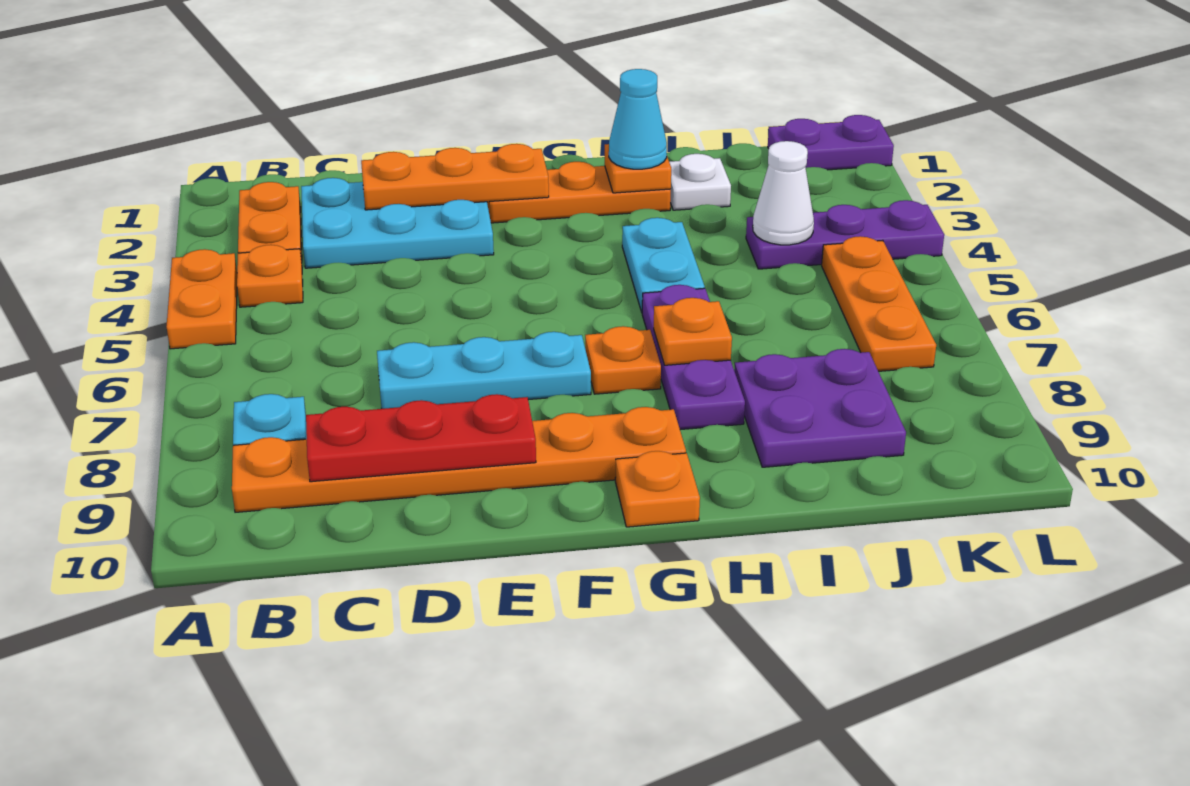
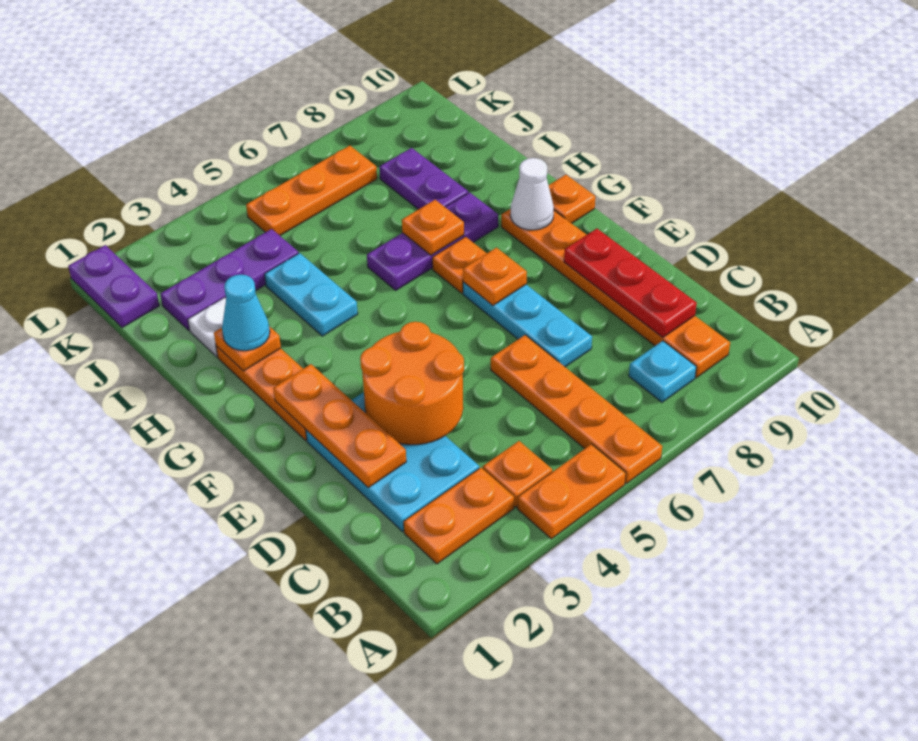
none -> orange 1x4 plate [491,335,662,484]
none -> orange 2x2 round brick [360,322,464,445]
none -> orange 1x1 plate [463,248,527,305]
cyan 1x2 plate [622,218,705,312] -> cyan 1x2 plate turned to [265,253,358,336]
purple 2x2 plate [734,349,906,467] -> purple 1x2 plate [379,148,468,209]
purple 1x3 plate [746,200,944,269] -> purple 1x3 plate turned to [160,229,299,330]
white 1x1 cone [753,141,814,245] -> white 1x1 cone moved to [510,158,554,230]

